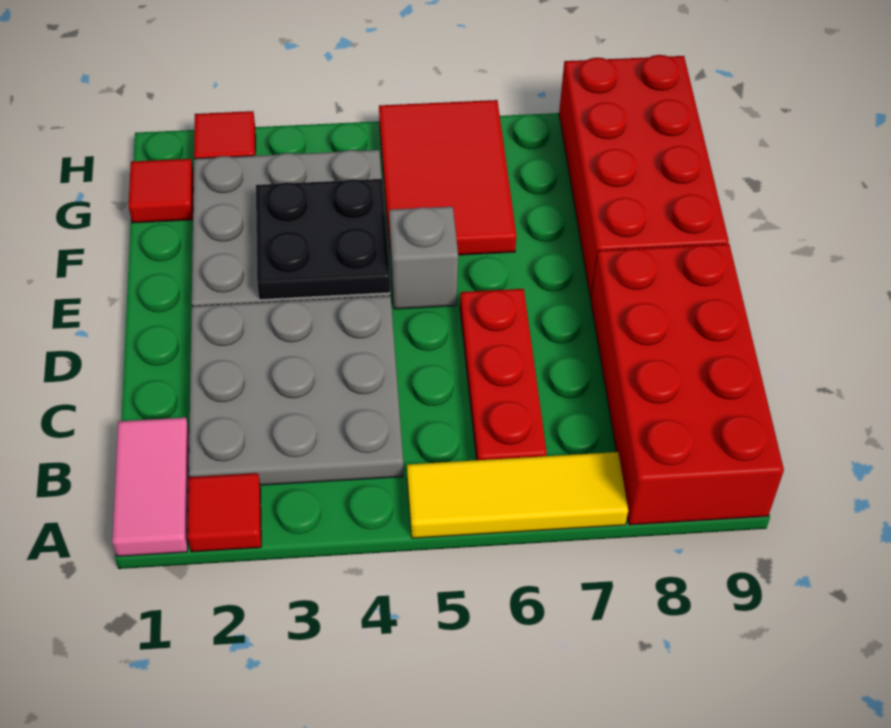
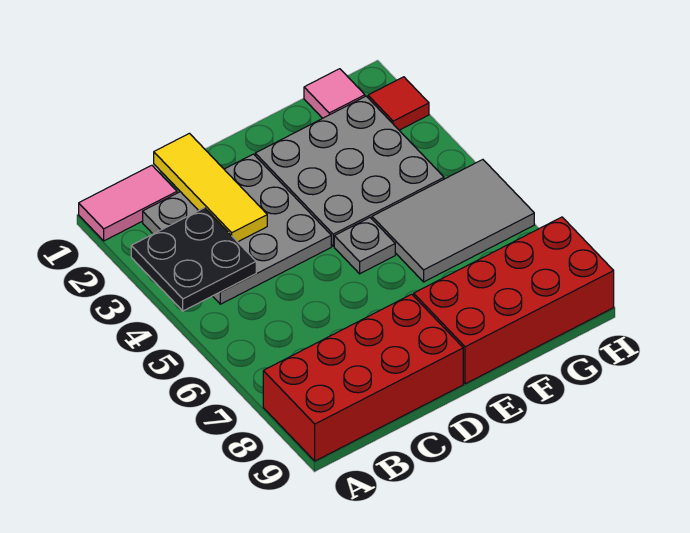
red 1x1 tile [188,473,261,552] -> none
yellow 1x3 tile [407,452,628,538] -> yellow 1x3 tile moved to [154,133,267,242]
red 1x3 plate [460,289,547,460] -> none
black 2x2 plate [256,179,390,300] -> black 2x2 plate moved to [131,208,256,311]
grey 1x1 brick [389,206,458,309] -> grey 1x1 plate [334,218,395,274]
red 2x3 tile [379,100,516,255] -> grey 2x3 tile [372,160,534,282]
red 1x1 tile [129,159,194,223] -> pink 1x1 tile [304,69,365,118]

